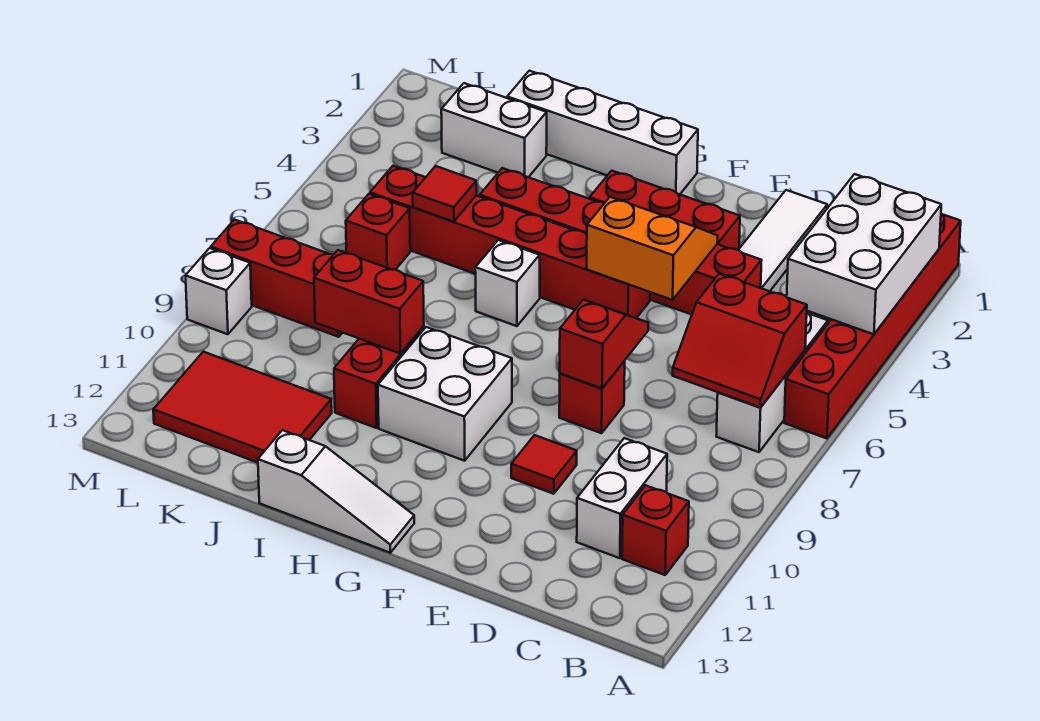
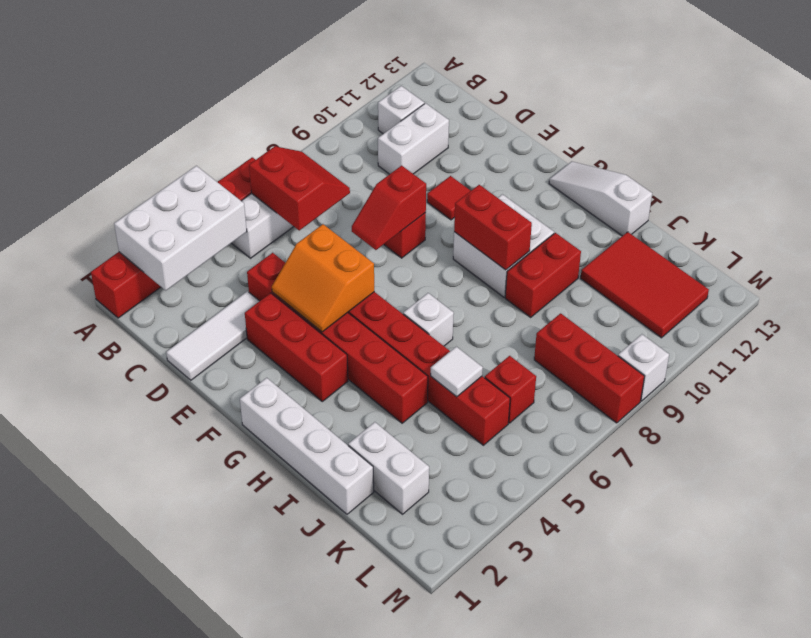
red 1x1 brick [622,485,689,575] -> white 1x1 brick [378,86,424,134]
red 1x2 brick [314,250,424,354] -> red 1x2 brick moved to [454,185,532,270]
red 1x1 tile [413,166,477,222] -> white 1x1 tile [431,347,483,397]

